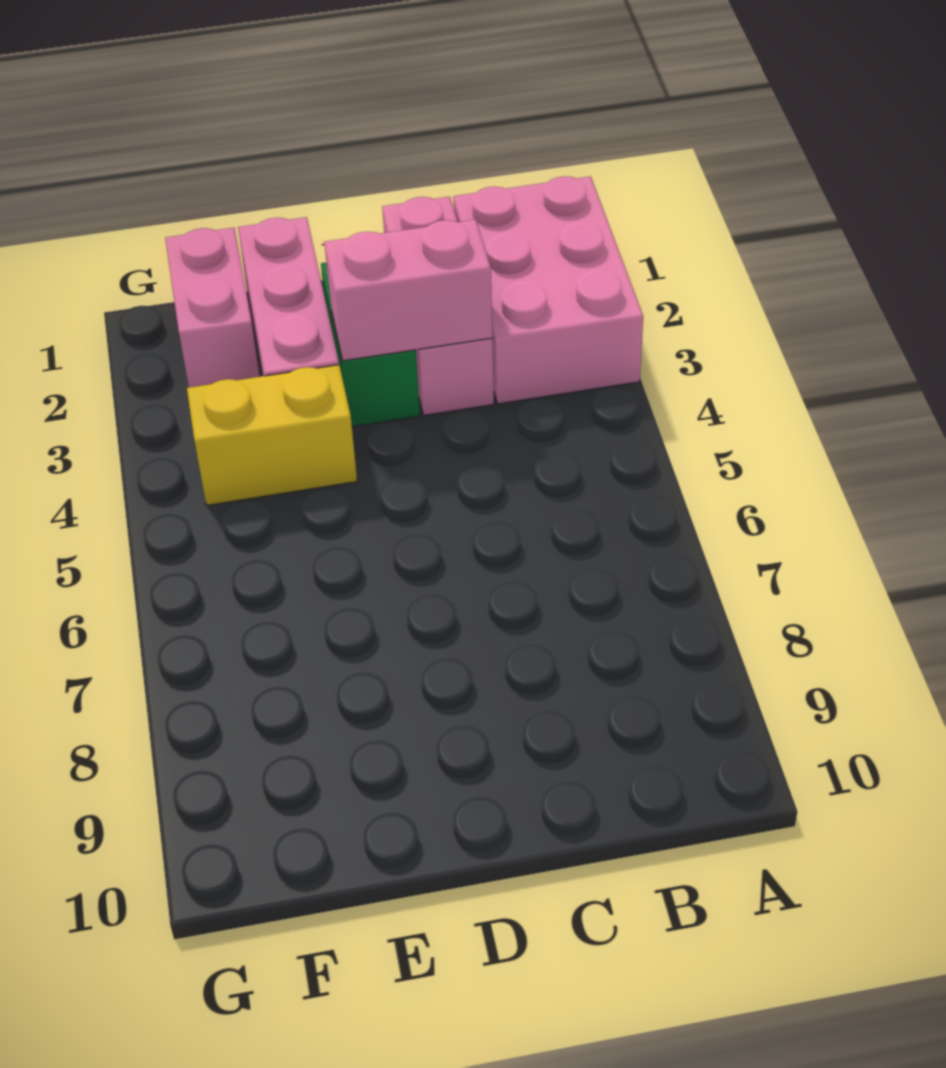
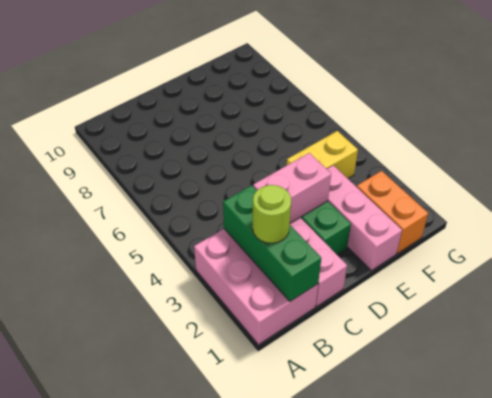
none -> green 1x3 brick [223,185,321,302]
none -> lime 1x1 round brick [253,185,291,243]
pink 1x2 brick [165,228,260,387] -> orange 1x2 brick [357,171,428,254]

